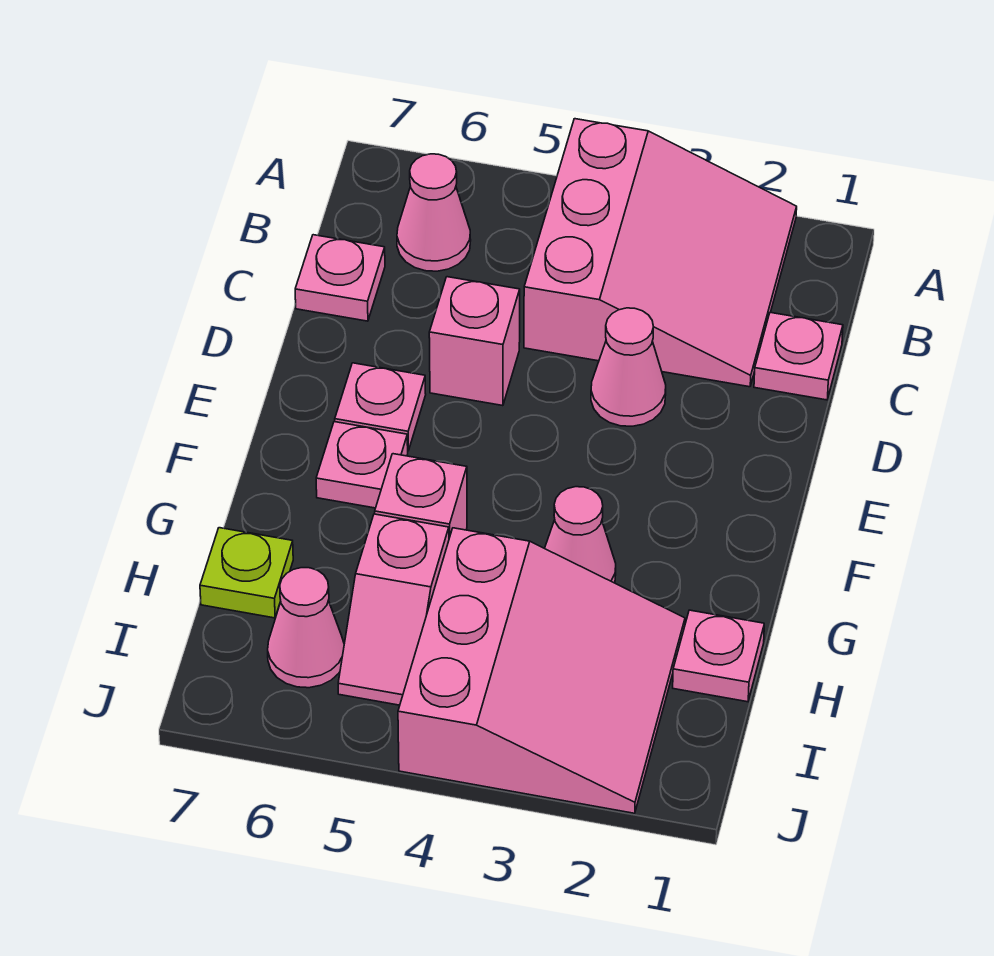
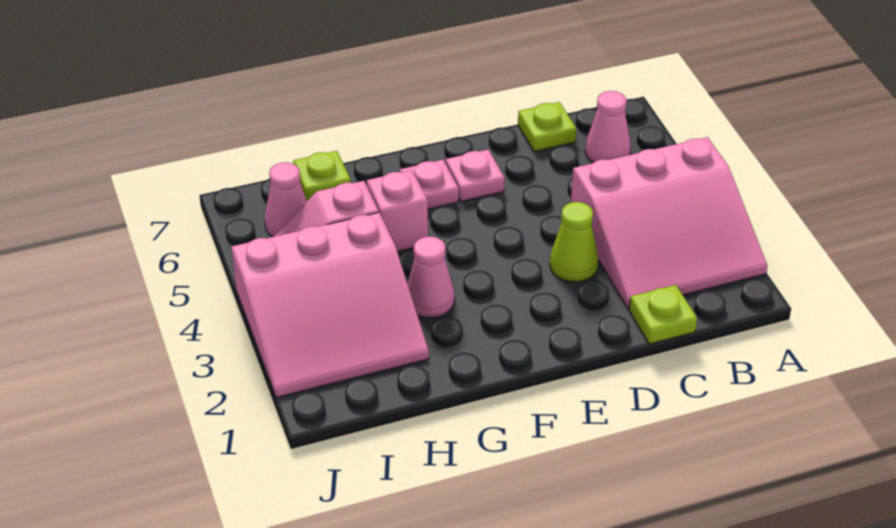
pink 1x1 plate [754,312,843,400] -> lime 1x1 plate [629,285,697,344]
pink 1x1 plate [295,235,385,321] -> lime 1x1 plate [518,102,576,152]
pink 1x1 cone [591,308,666,426] -> lime 1x1 cone [550,202,598,282]
pink 1x1 brick [429,277,520,406] -> none
pink 1x1 plate [673,610,764,702] -> none

